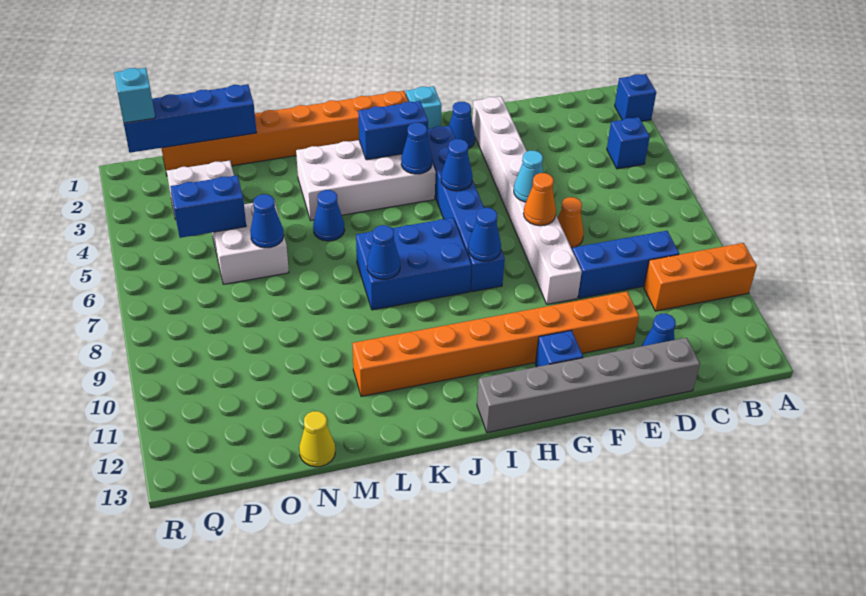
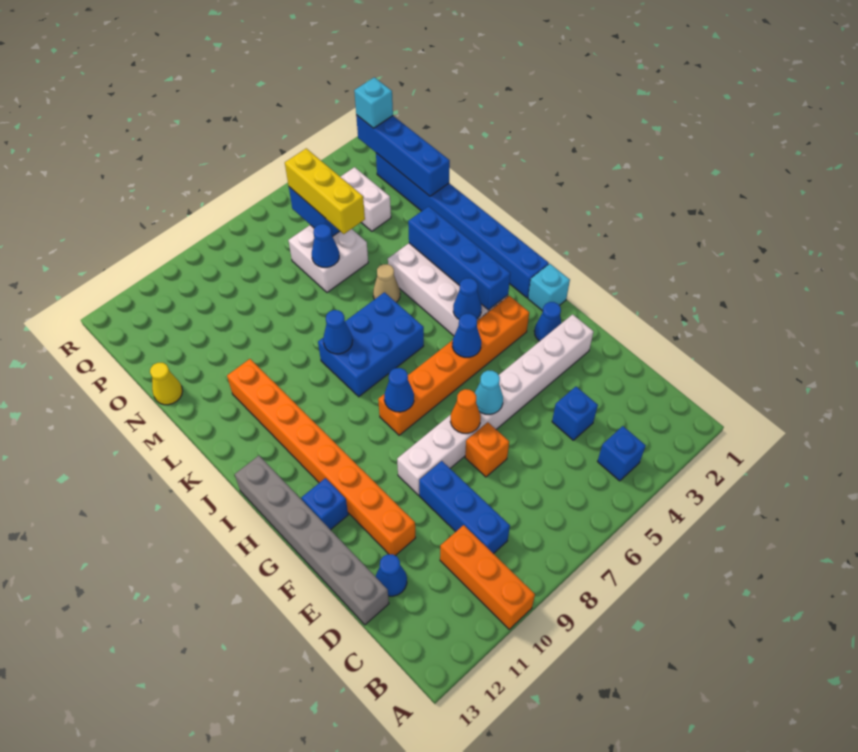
blue 1x1 brick [615,74,656,121] -> blue 1x1 brick moved to [552,387,598,440]
orange 1x1 cone [558,197,584,248] -> orange 1x1 brick [465,422,509,477]
blue 1x6 brick [428,126,505,292] -> orange 1x6 brick [378,296,529,435]
orange 1x8 brick [162,91,408,175] -> blue 1x8 brick [376,153,549,298]
blue 1x2 brick [358,101,428,160] -> blue 1x4 brick [408,206,510,310]
blue 2x3 brick [356,218,471,310] -> blue 2x3 brick turned to [318,292,424,397]
blue 1x1 cone [313,190,345,241] -> tan 1x1 cone [373,264,400,302]
none -> yellow 1x3 brick [285,148,365,234]

